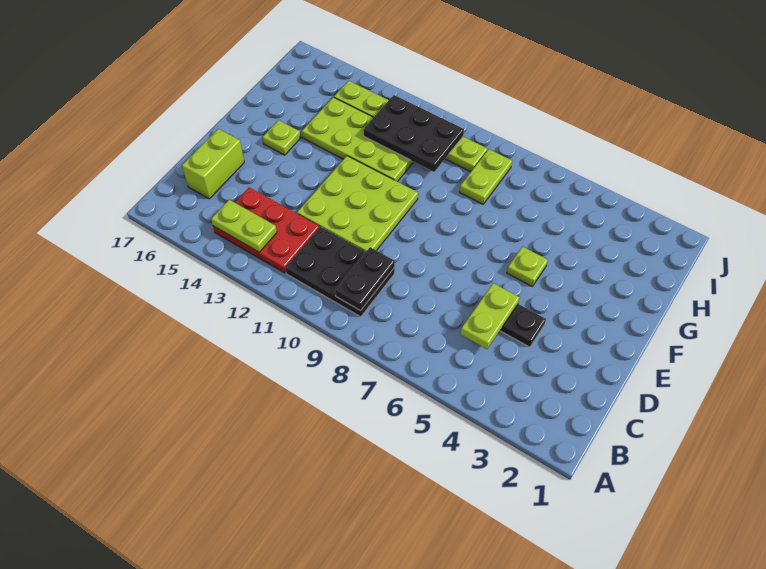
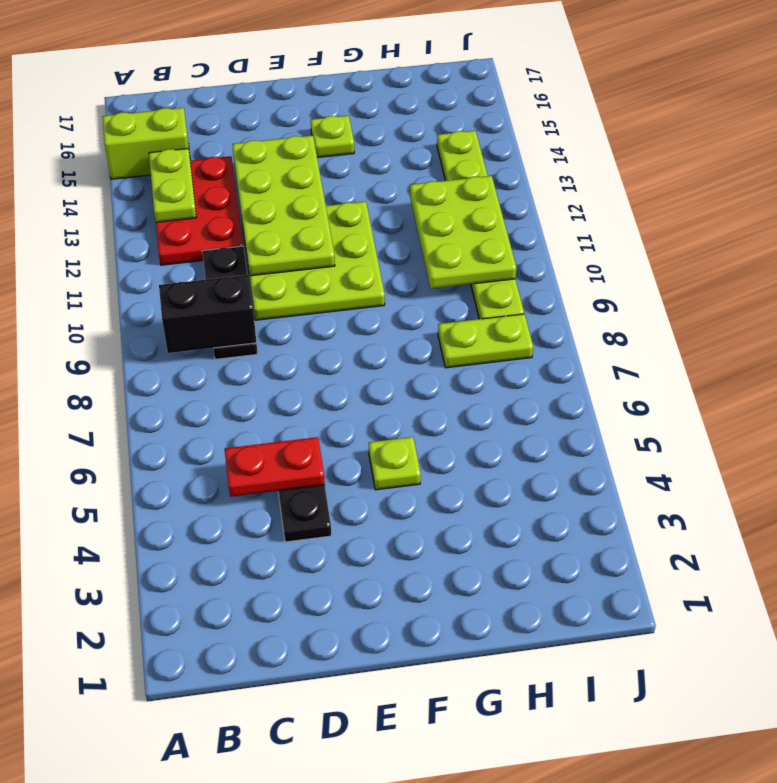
black 2x3 plate [285,227,395,317] -> black 1x3 plate [202,246,258,359]
black 1x2 plate [335,247,395,311] -> black 1x2 brick [159,275,256,353]
lime 1x2 plate [460,283,520,349] -> red 1x2 plate [225,437,325,497]
lime 1x2 brick [182,129,244,199] -> lime 1x2 brick moved to [103,108,190,179]
lime 2x4 plate [302,97,413,182] -> lime 2x4 plate moved to [232,136,335,276]
black 2x3 plate [363,95,464,172] -> lime 2x3 plate [410,176,516,289]

